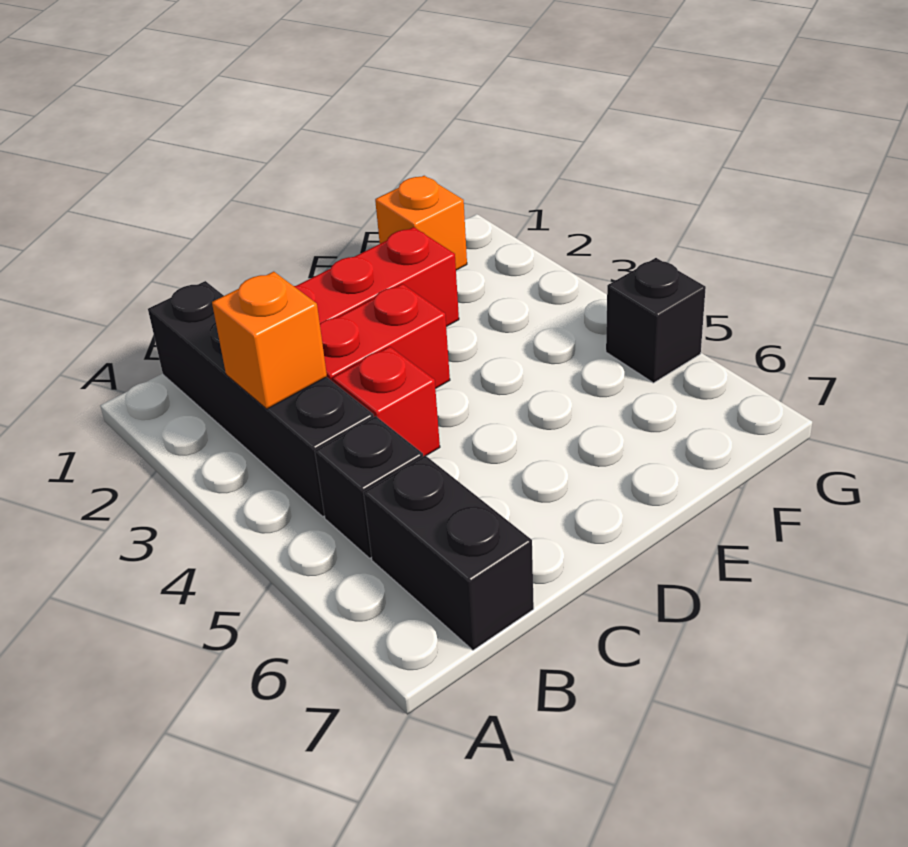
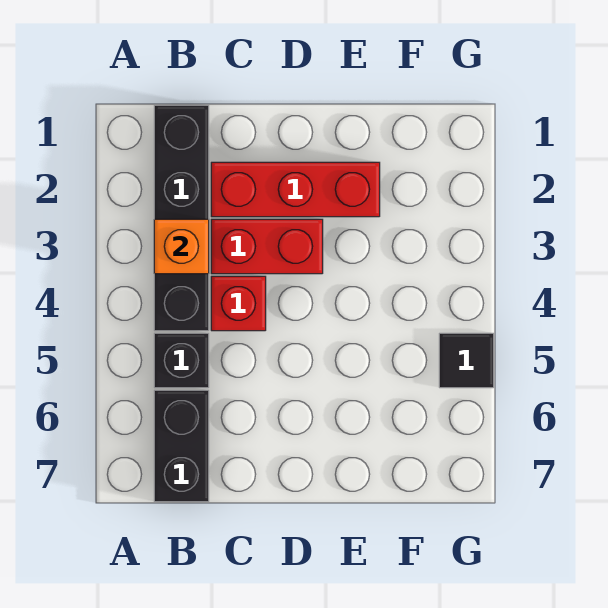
orange 1x1 brick [375,176,467,270] -> none
black 1x1 brick [606,258,706,383] -> black 1x1 tile [439,333,494,388]

